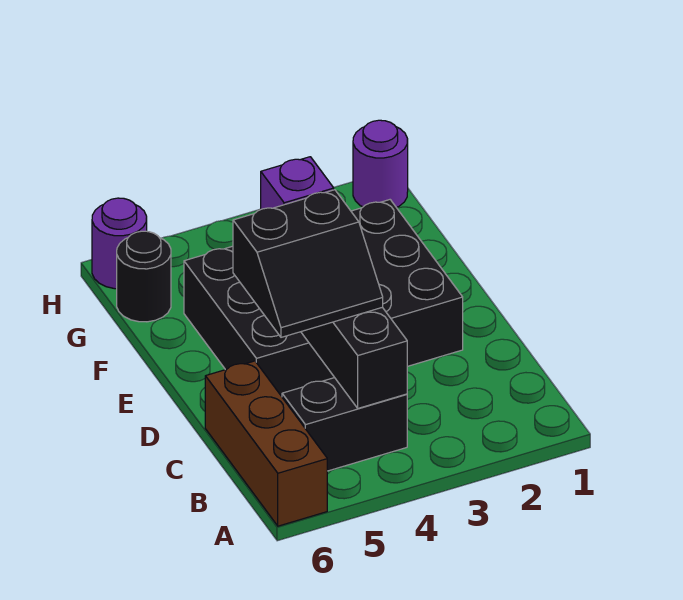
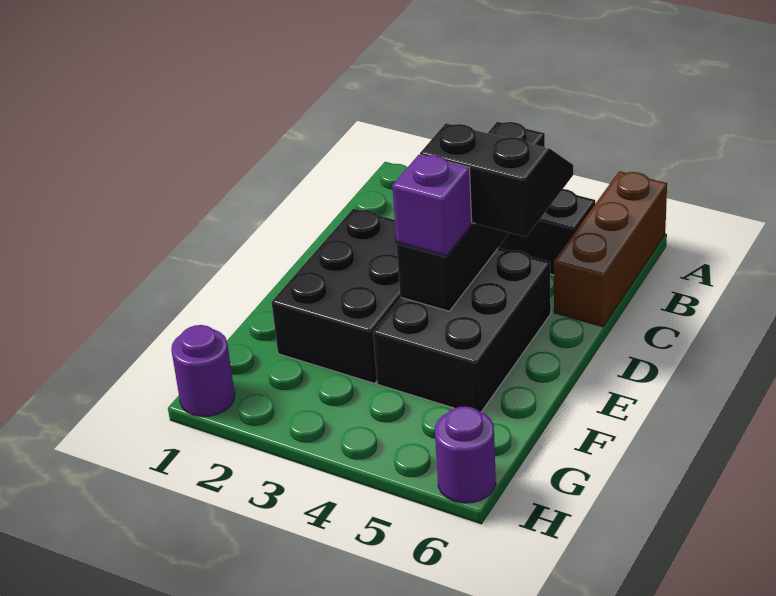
black 1x1 round brick [117,231,171,322] -> none

